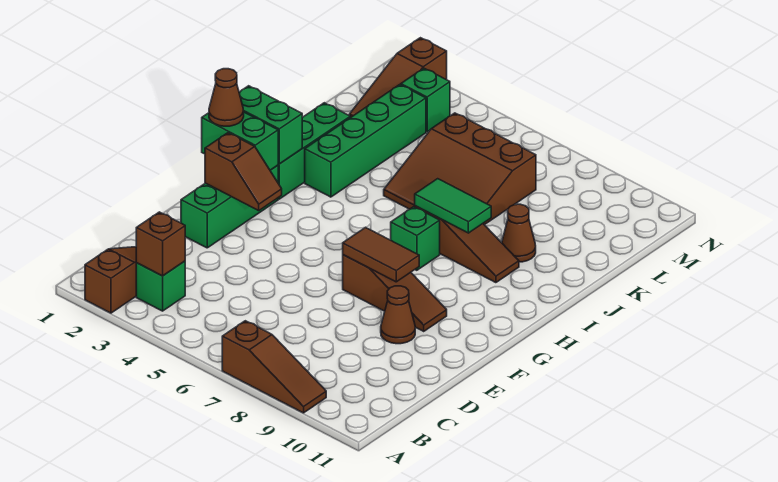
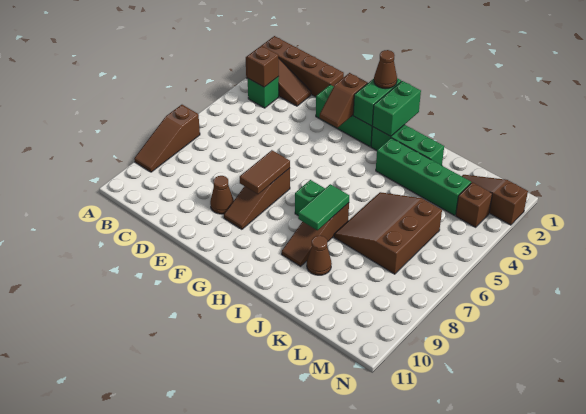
none -> brown 1x4 brick [262,36,344,97]
green 1x1 brick [401,68,450,132] -> brown 1x1 brick [456,182,492,227]

